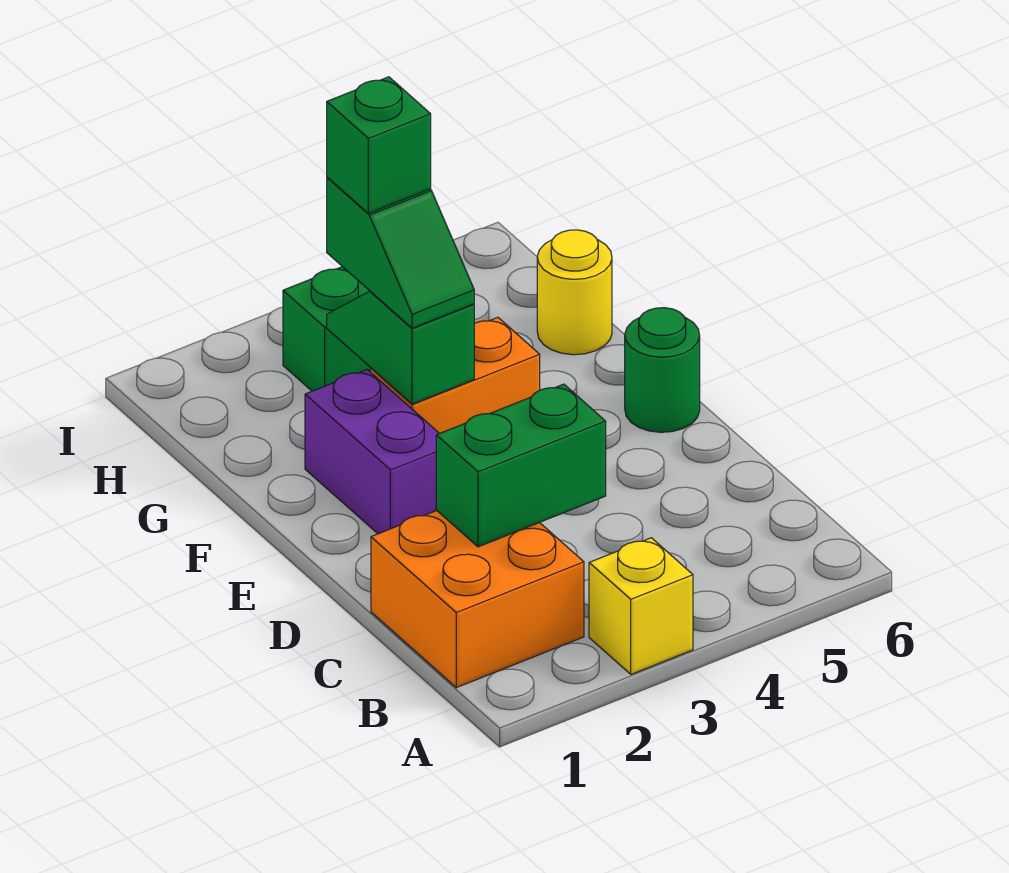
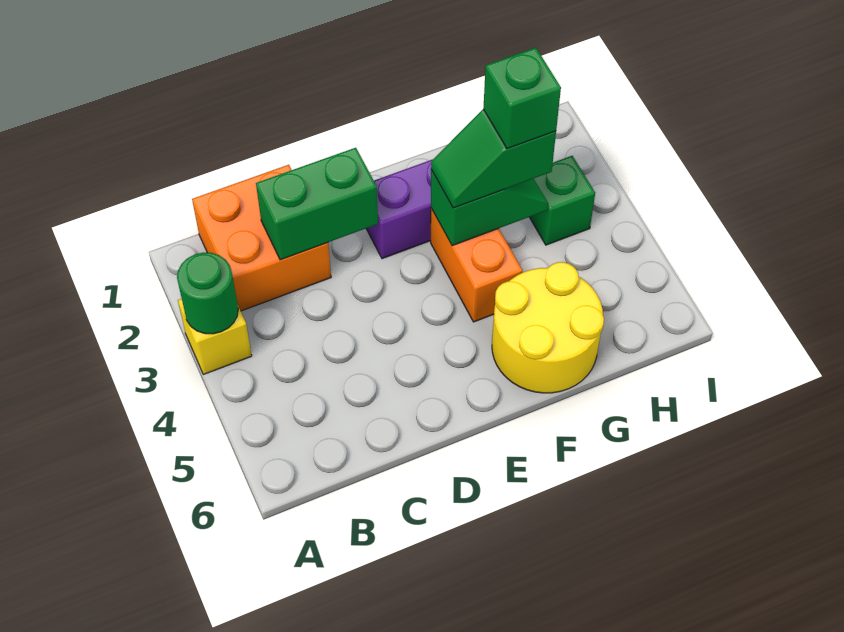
green 1x2 brick [436,384,606,547] -> green 1x2 brick turned to [256,148,378,260]
green 1x1 round brick [625,308,700,432] -> green 1x1 round brick moved to [177,252,238,334]
yellow 1x1 round brick [537,230,612,355] -> yellow 2x2 round brick [492,262,604,393]

